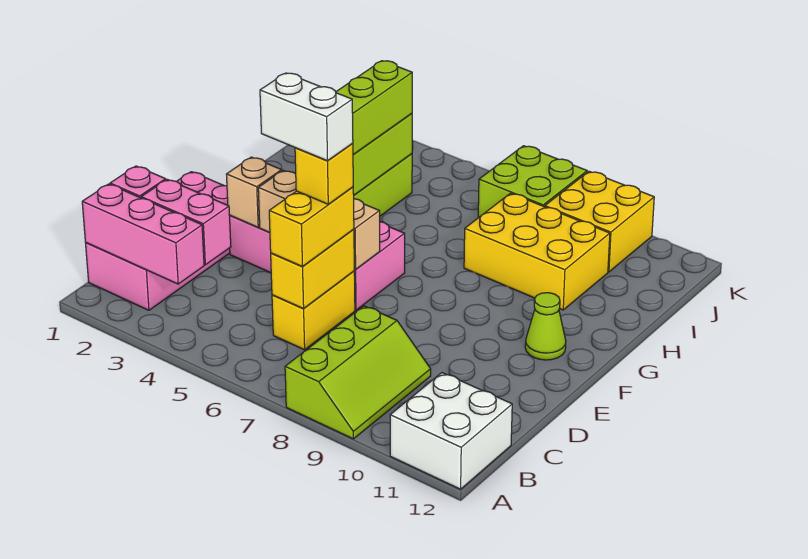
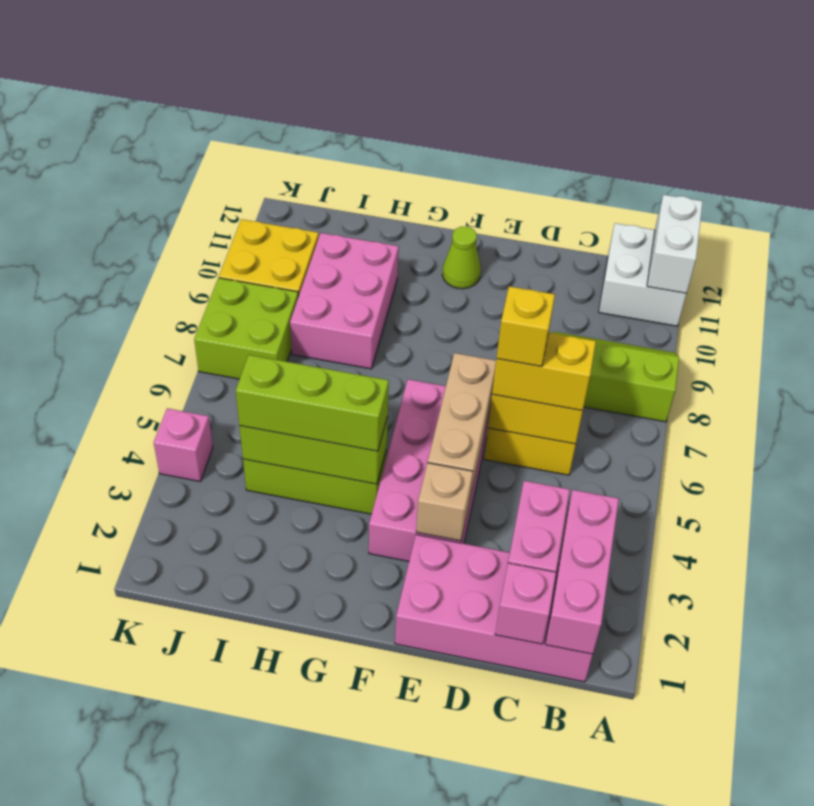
white 1x2 brick [260,73,353,161] -> white 1x2 brick moved to [647,195,703,293]
yellow 2x3 brick [464,193,610,310] -> pink 2x3 brick [290,233,399,369]
none -> pink 1x1 brick [154,408,213,482]

